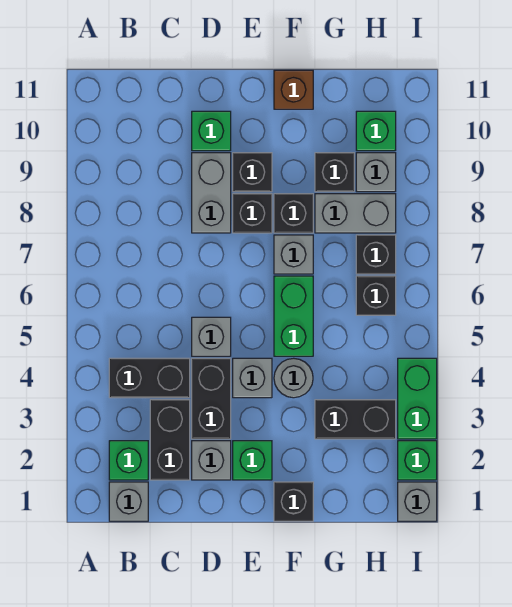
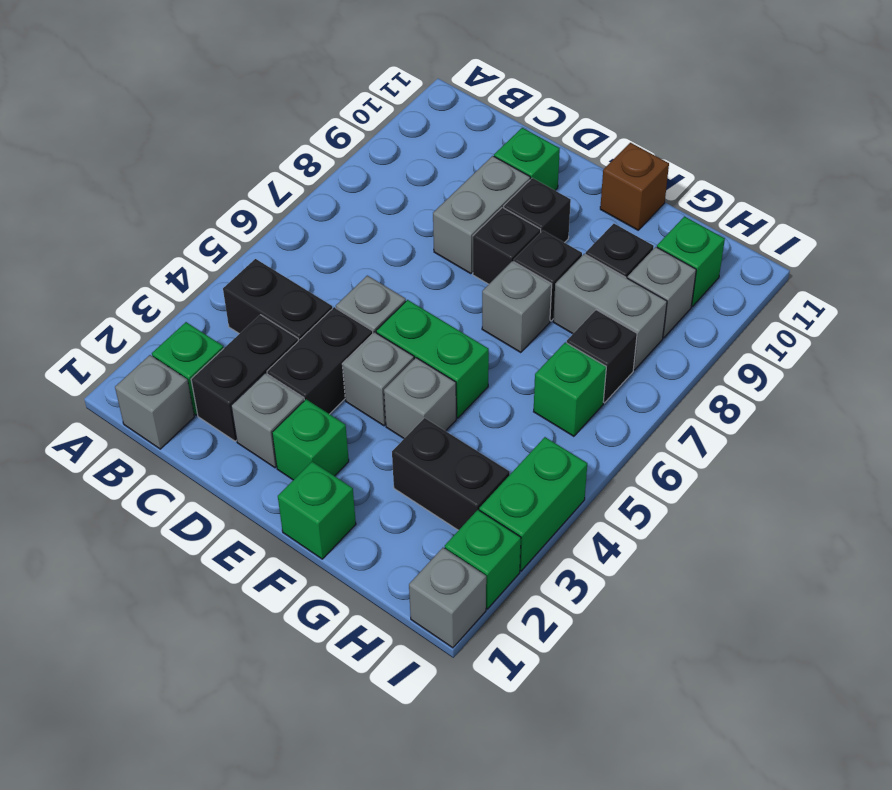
black 1x1 brick [274,482,313,521] -> green 1x1 brick [278,462,356,559]
grey 1x1 round brick [274,358,313,398] -> grey 1x1 brick [384,358,456,438]
green 1x2 brick [274,276,313,356] -> green 1x2 brick turned to [376,300,489,418]
black 1x1 brick [356,276,396,315] -> green 1x1 brick [534,342,606,436]

